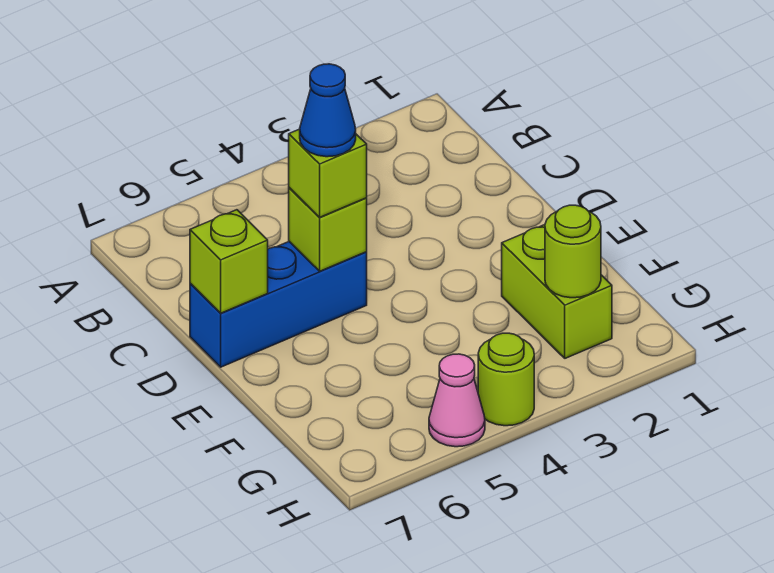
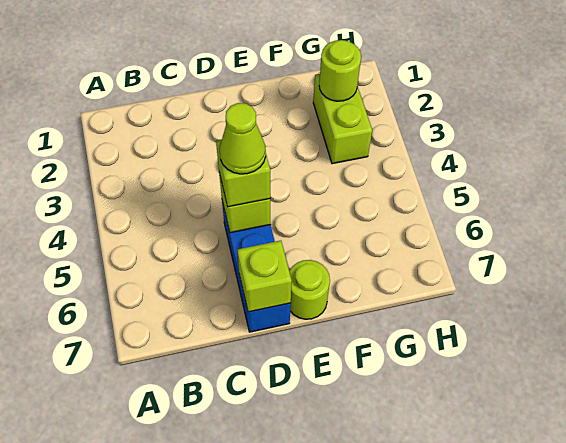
blue 1x1 cone [300,64,356,157] -> lime 1x1 cone [220,103,266,174]
lime 1x2 brick [502,225,612,358] -> lime 1x2 brick turned to [313,74,372,164]
lime 1x1 round brick [478,333,534,426] -> lime 1x1 round brick moved to [289,260,330,319]
pink 1x1 cone [429,354,485,447] -> none

